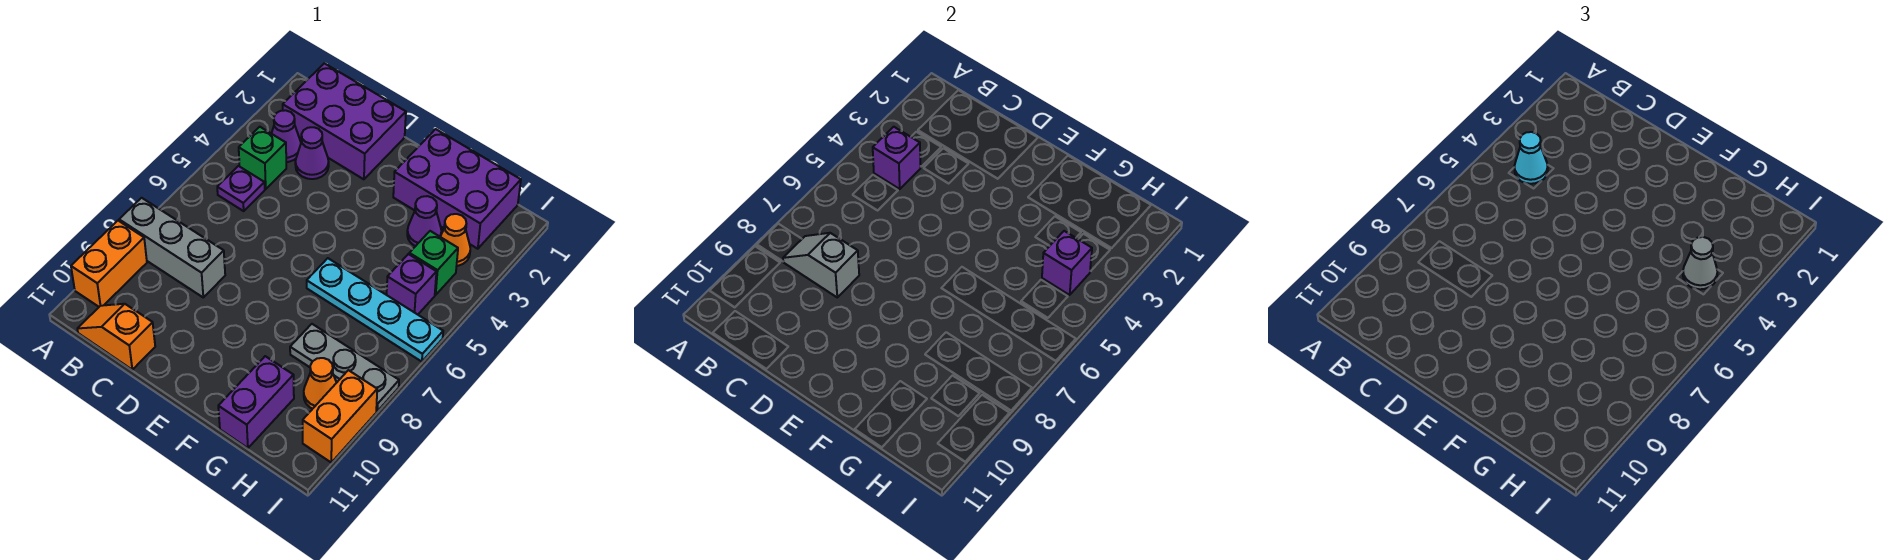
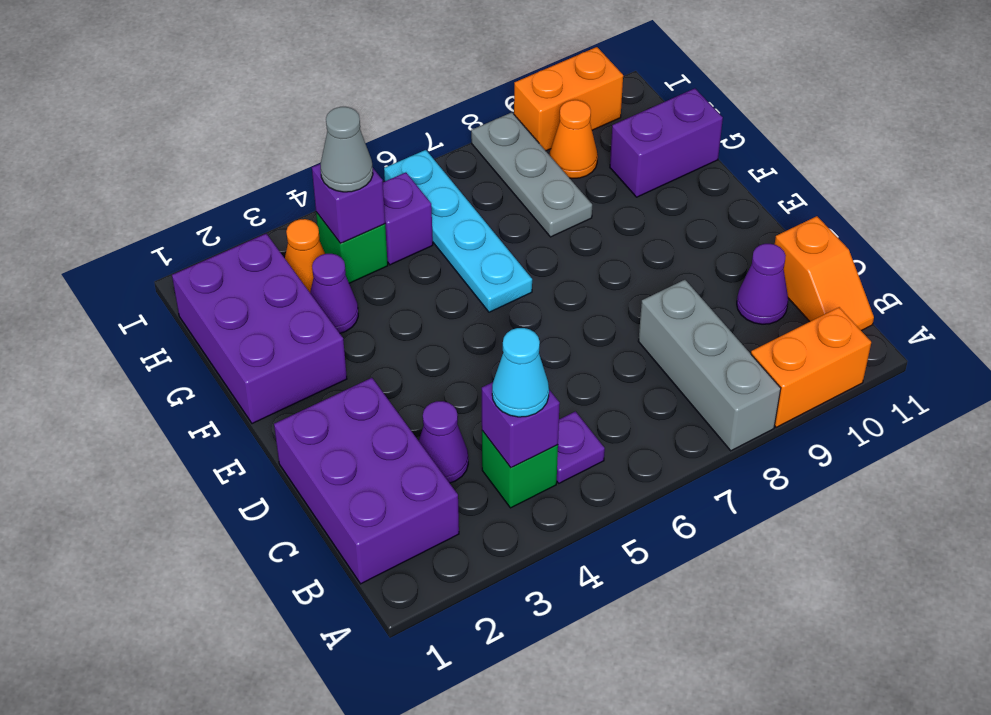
purple 1x1 cone [271,110,301,162] -> purple 1x1 cone moved to [737,244,788,324]
grey 1x2 slope [783,233,859,297] -> none

